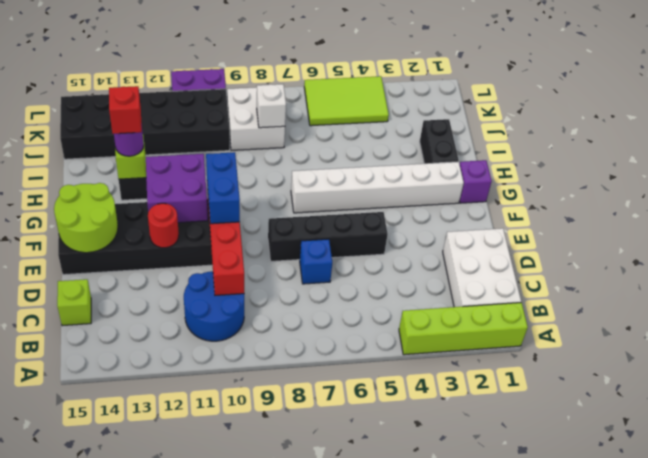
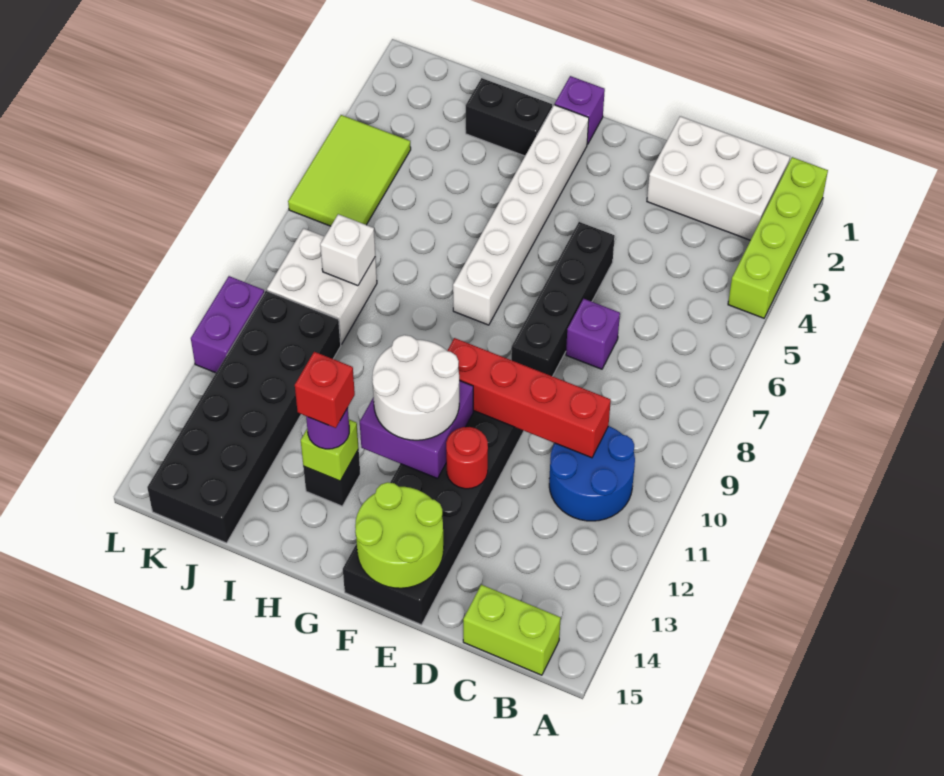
lime 1x1 brick [57,279,91,326] -> lime 1x2 brick [463,585,561,675]
blue 1x1 brick [300,239,332,284] -> purple 1x1 brick [566,299,620,369]
blue 1x2 brick [206,152,240,224] -> none
none -> white 2x2 round brick [372,335,459,440]

